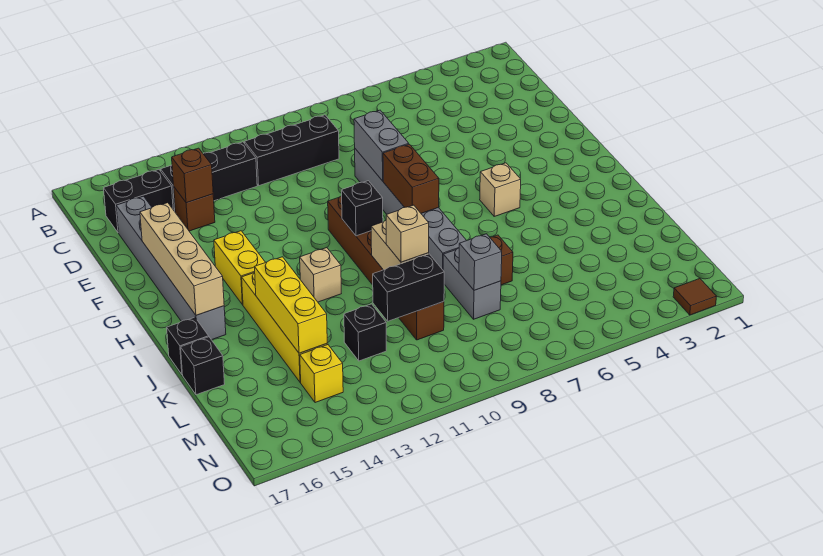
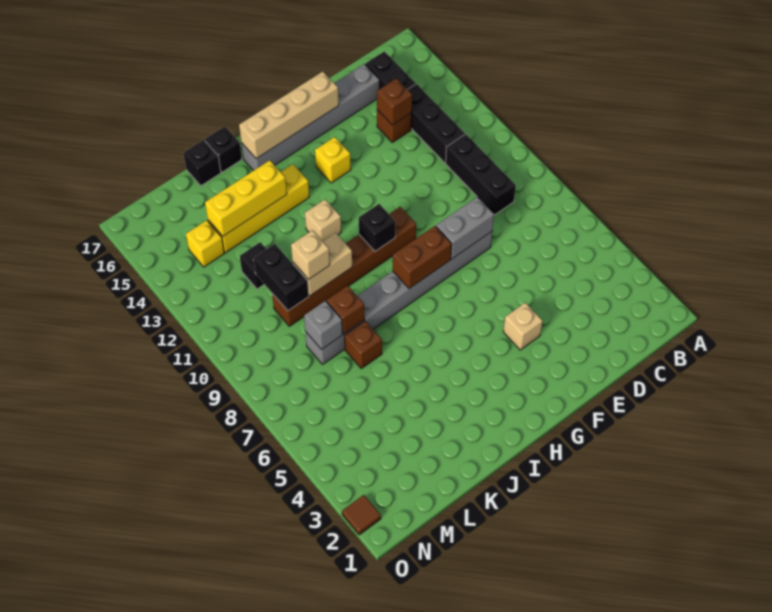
yellow 1x2 brick [214,231,265,305] -> yellow 1x1 brick [315,137,351,183]
tan 1x1 brick [480,163,521,216] -> tan 1x1 brick moved to [503,303,543,350]
none -> brown 1x1 brick [326,286,365,334]

